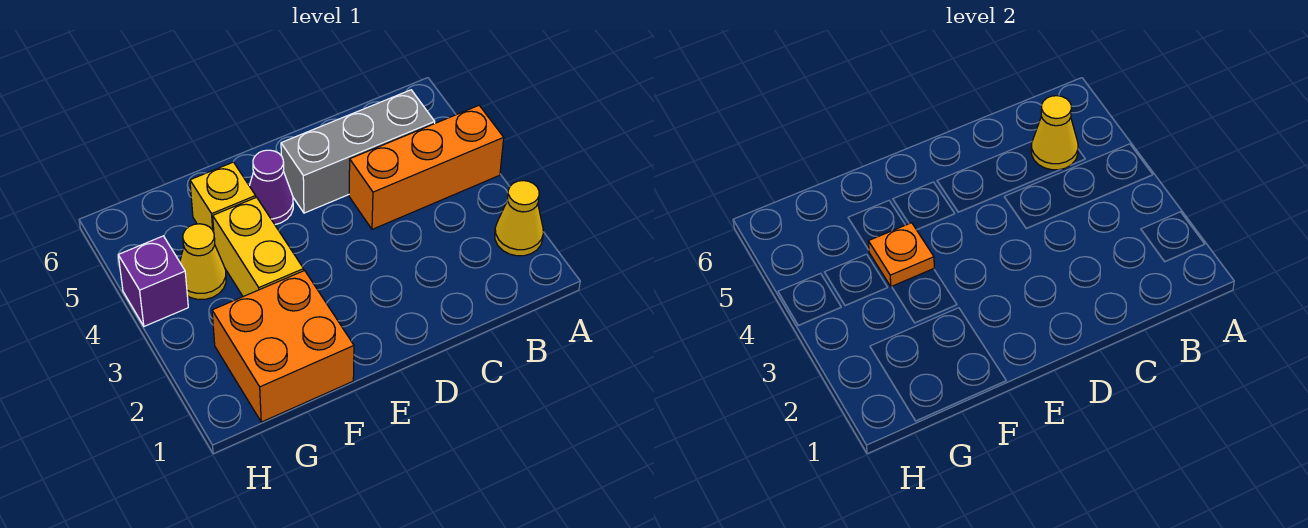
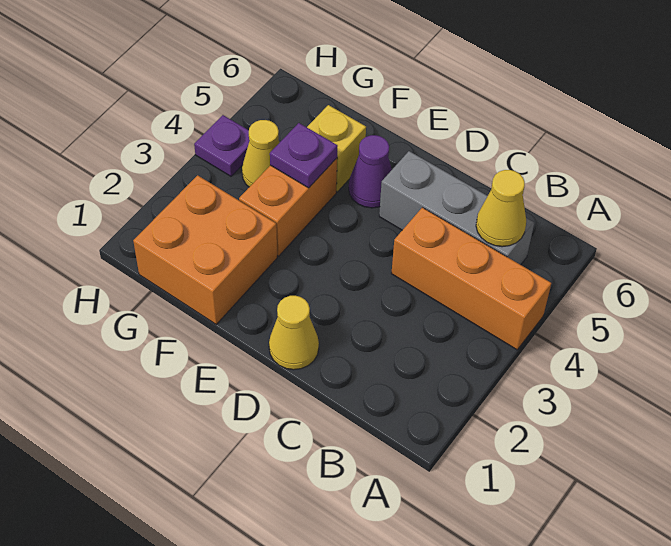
yellow 1x1 cone [495,181,543,256] -> yellow 1x1 cone moved to [269,296,319,370]
yellow 1x2 brick [213,197,304,297] -> orange 1x2 brick [239,158,337,256]
orange 1x1 plate [868,223,934,287] -> purple 1x1 plate [270,123,338,188]
purple 1x1 brick [118,236,188,326] -> purple 1x1 plate [194,115,249,176]

